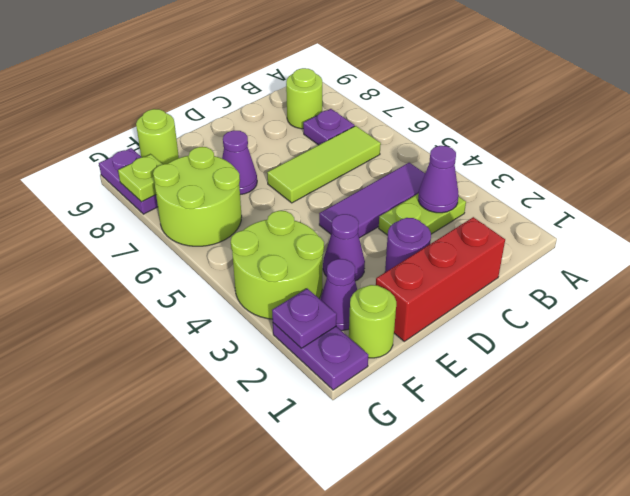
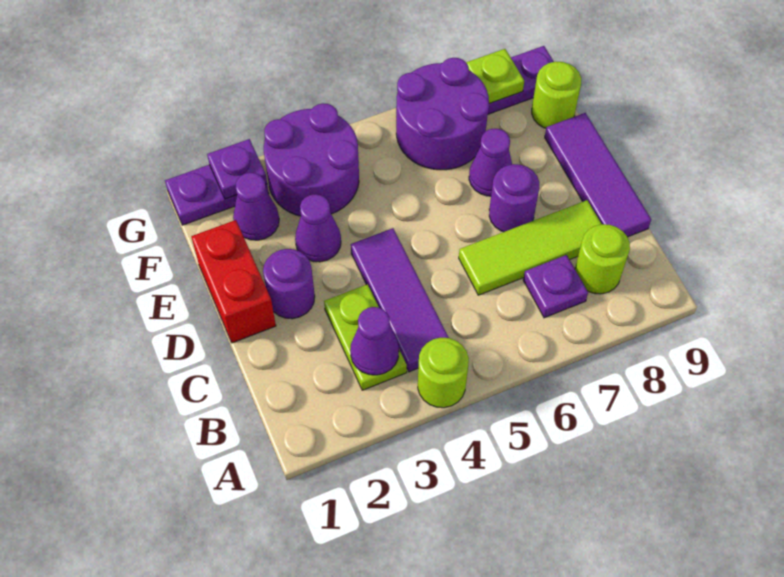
lime 1x3 tile [267,126,381,203] -> lime 1x3 tile turned to [459,200,601,295]
red 1x3 brick [376,217,505,341] -> red 1x2 brick [191,220,276,343]
none -> purple 1x3 tile [545,113,651,237]
none -> purple 1x1 round brick [489,164,539,232]
lime 1x1 round brick [349,285,396,358] -> lime 1x1 round brick moved to [418,338,469,408]
lime 2x2 round brick [231,211,324,319] -> purple 2x2 round brick [264,103,359,216]
lime 2x2 round brick [153,147,242,246] -> purple 2x2 round brick [396,58,489,170]

